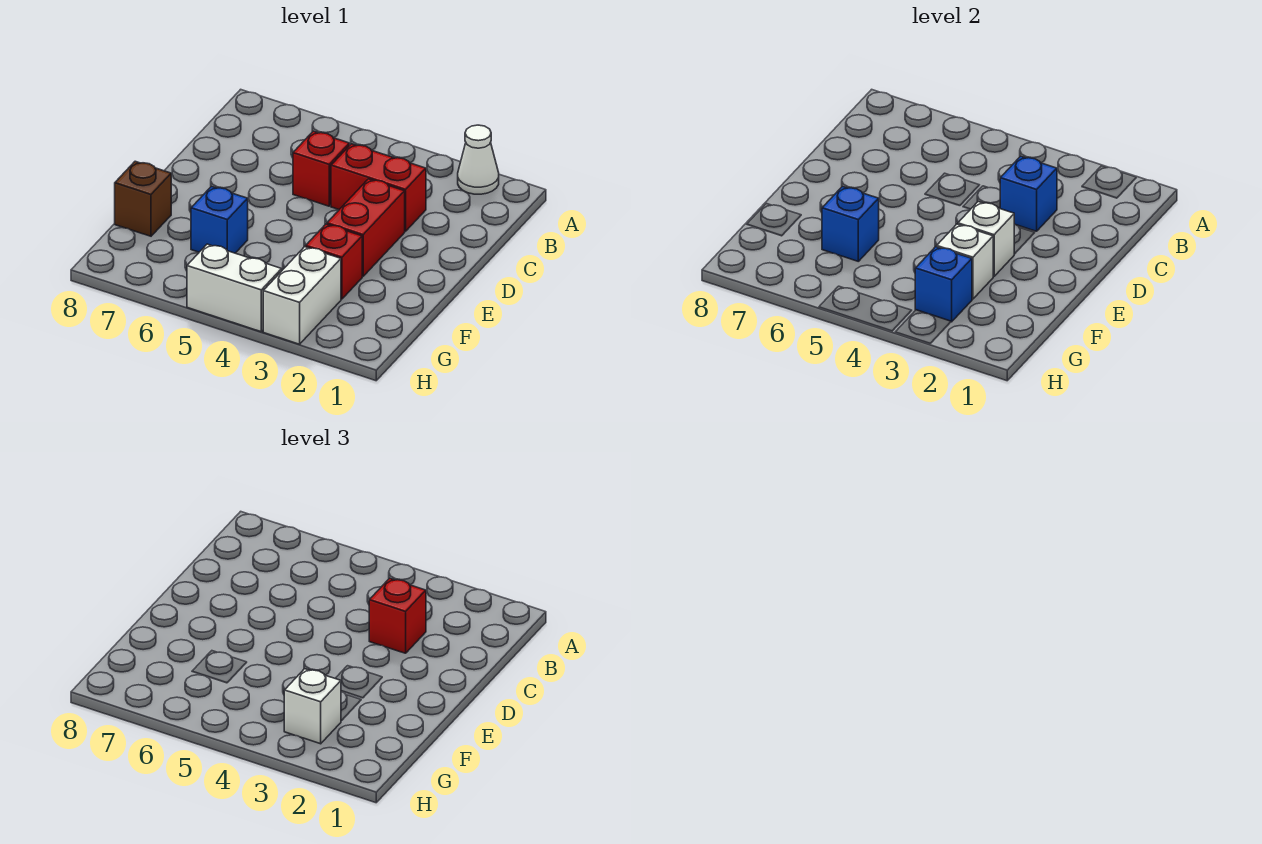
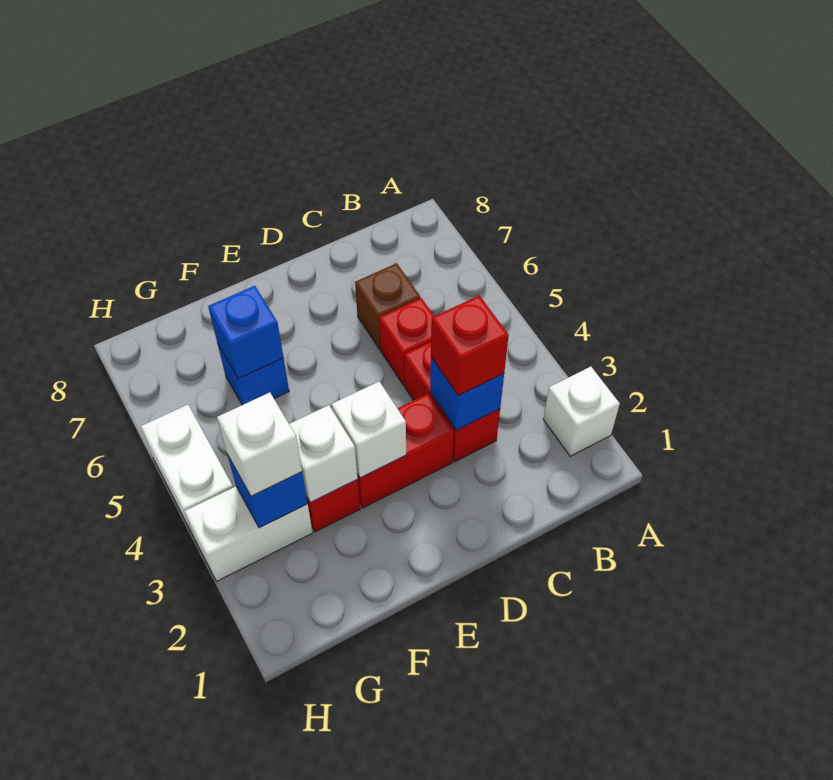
white 1x1 cone [458,125,499,194] -> white 1x1 brick [543,367,620,456]
brown 1x1 brick [115,161,171,236] -> brown 1x1 brick moved to [355,263,420,349]

